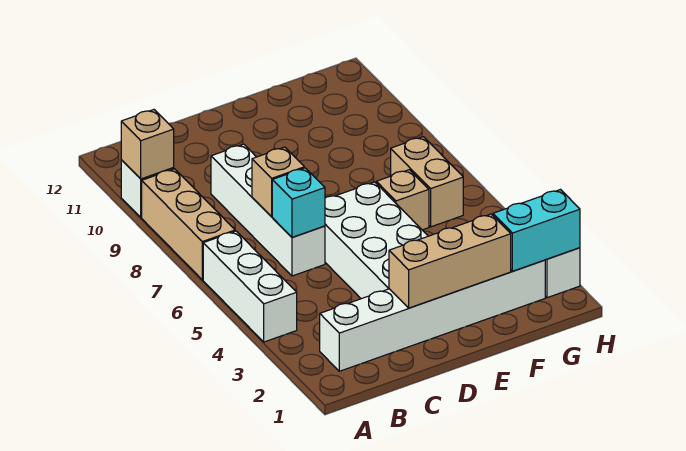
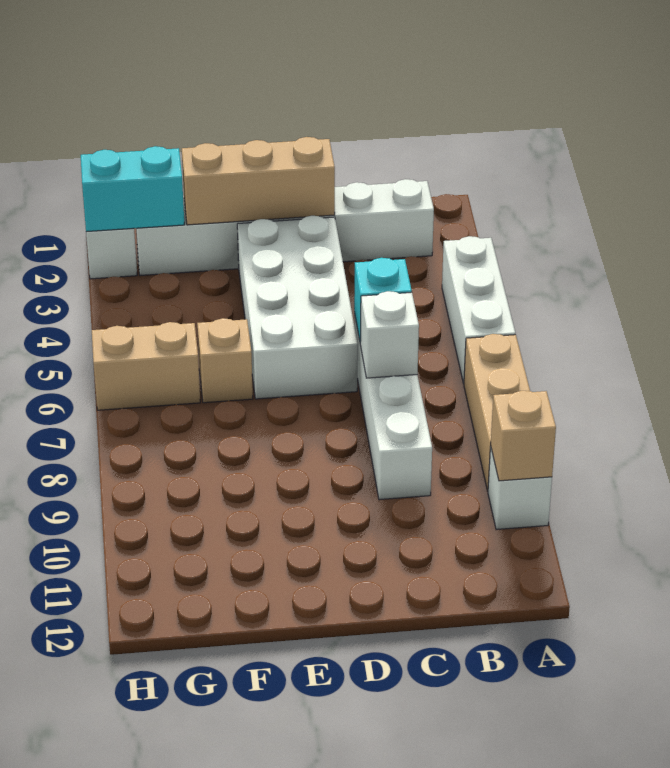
tan 1x1 brick [252,147,304,217] -> white 1x1 brick [360,291,419,378]
tan 1x2 brick [391,137,463,227] -> tan 1x2 brick turned to [92,322,200,410]

